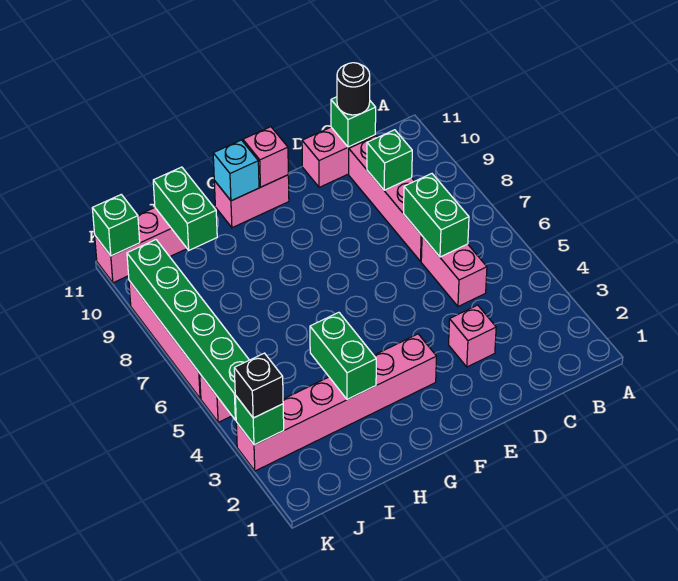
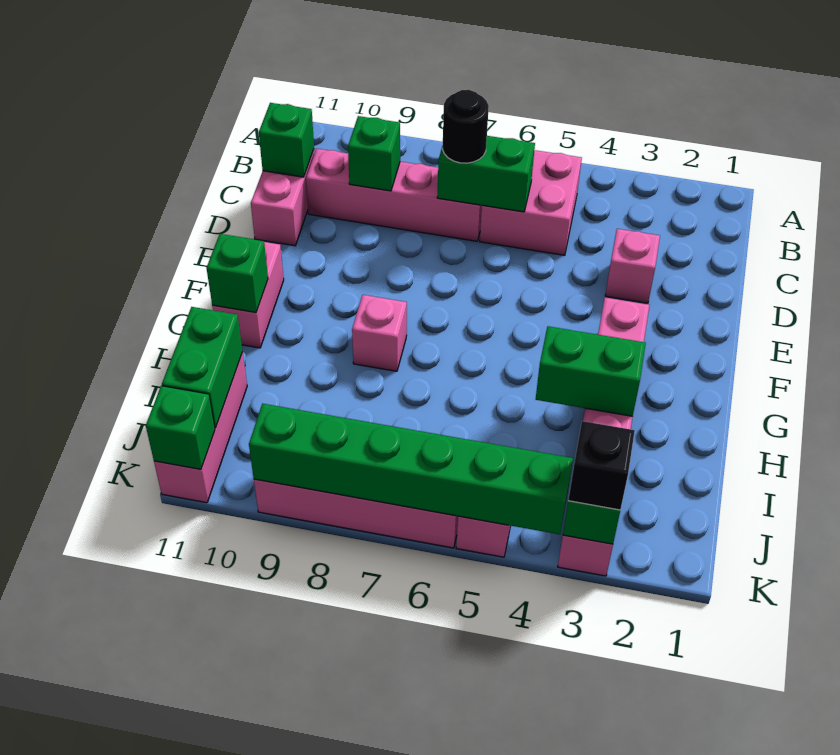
pink 1x2 brick [421,236,487,306] -> pink 2x2 brick [480,150,582,255]
black 1x1 round brick [337,63,370,115] -> black 1x1 round brick moved to [443,90,489,163]
pink 1x1 brick [243,127,288,187] -> pink 1x1 brick moved to [352,295,407,371]
cyan 1x1 brick [213,140,259,201] -> green 1x1 brick [207,234,268,313]
green 1x2 brick [153,167,217,250] -> green 1x2 brick turned to [162,307,243,428]

